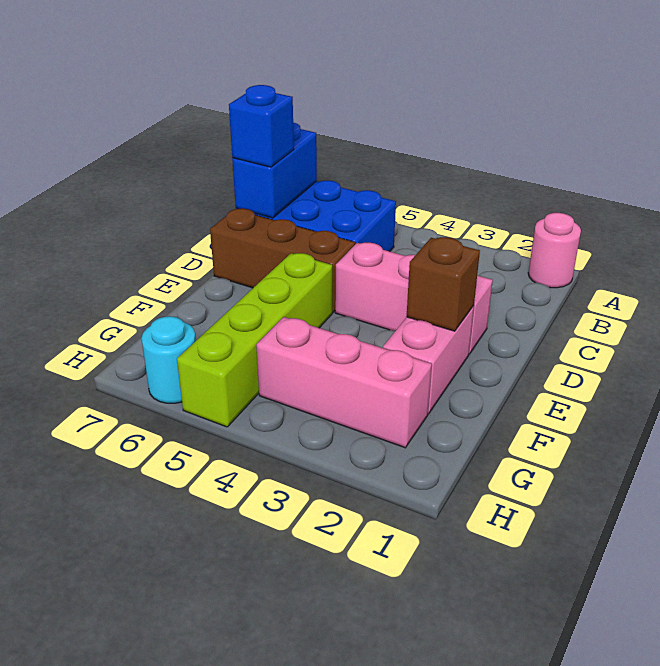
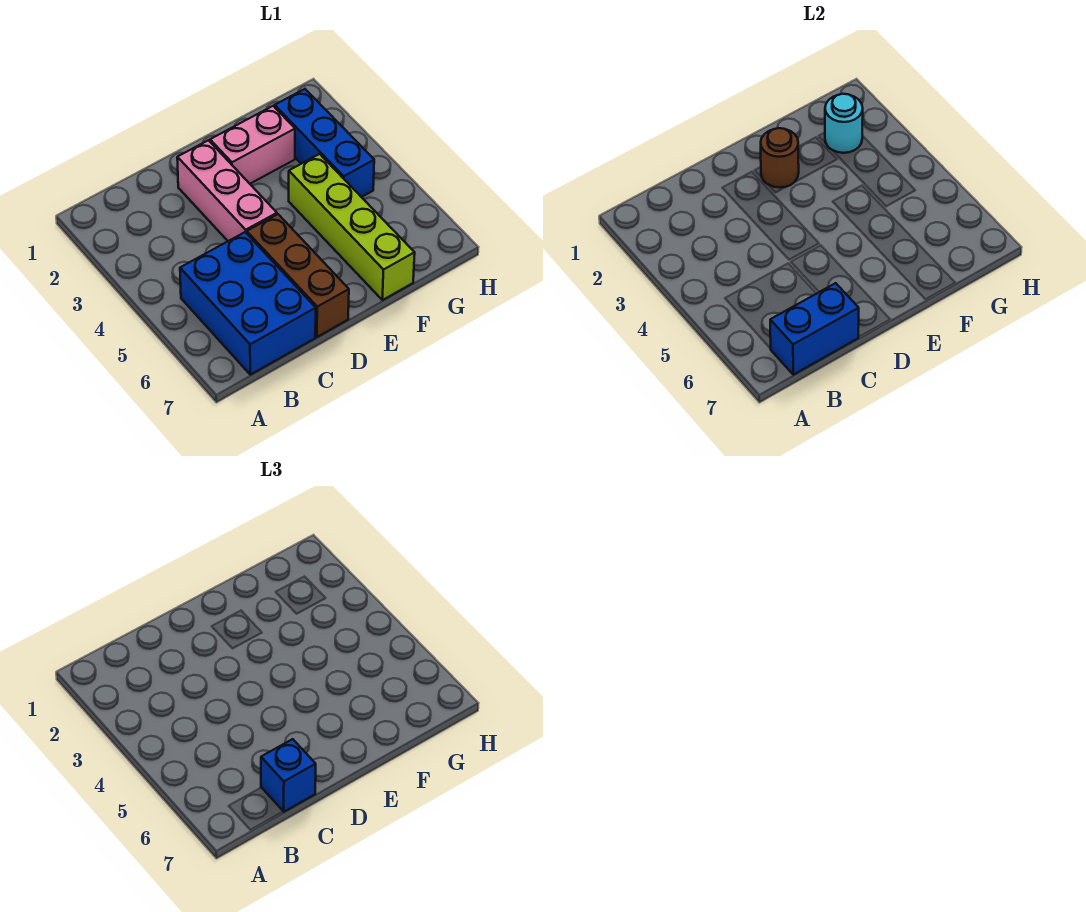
pink 1x1 round brick [528,213,581,288] -> none
brown 1x1 brick [407,237,480,331] -> brown 1x1 round brick [761,128,799,188]
lime 1x4 brick [177,253,332,427] -> lime 1x4 brick turned to [289,154,415,300]
pink 1x3 brick [256,317,432,448] -> blue 1x3 brick [275,89,374,197]
cyan 1x1 round brick [141,316,196,403] -> cyan 1x1 round brick moved to [825,94,863,153]

